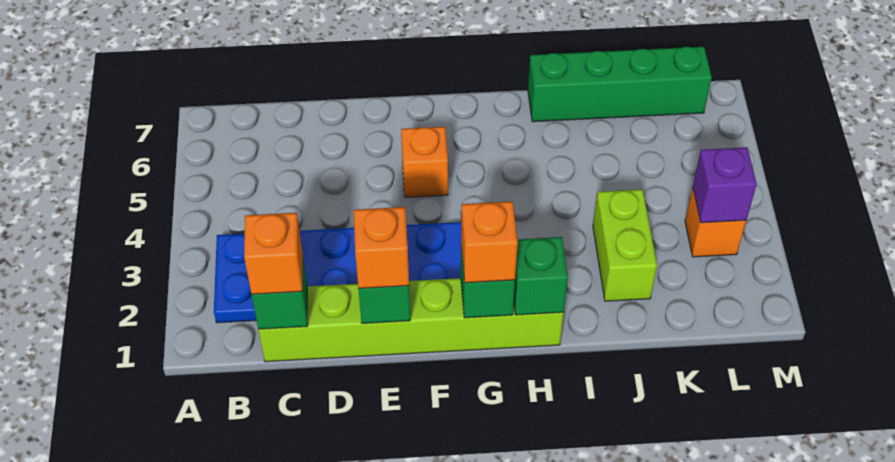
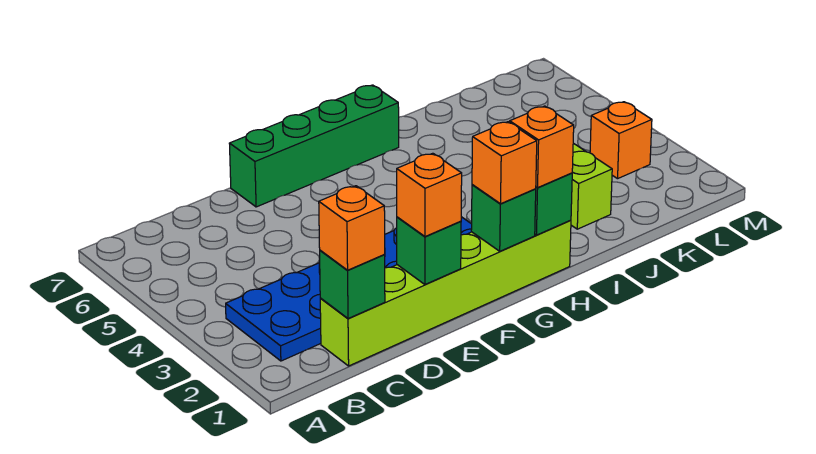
orange 1x1 brick [401,127,448,197] -> orange 1x1 brick moved to [510,106,574,188]
green 1x4 brick [528,47,712,122] -> green 1x4 brick moved to [229,85,399,207]
purple 1x1 brick [693,147,757,223] -> none

